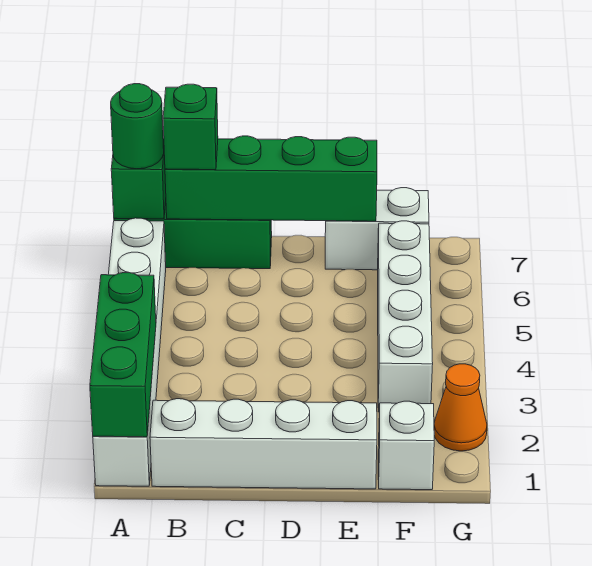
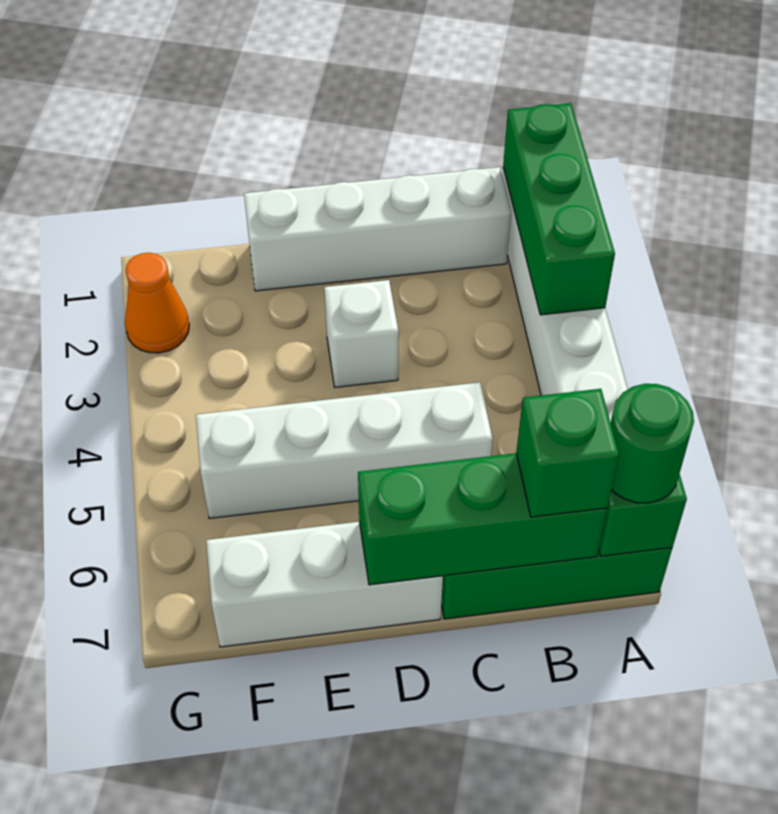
green 1x4 brick [165,136,377,221] -> green 1x3 brick [358,453,607,585]
white 1x2 brick [325,188,429,270] -> white 1x3 brick [206,522,443,647]
white 1x1 brick [378,401,434,490] -> white 1x1 brick moved to [324,280,399,387]
white 1x4 brick [378,221,433,412] -> white 1x4 brick turned to [196,382,492,518]

